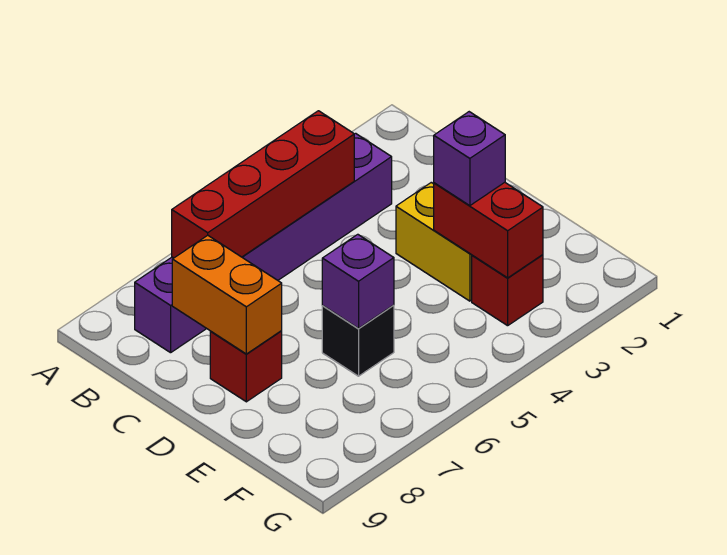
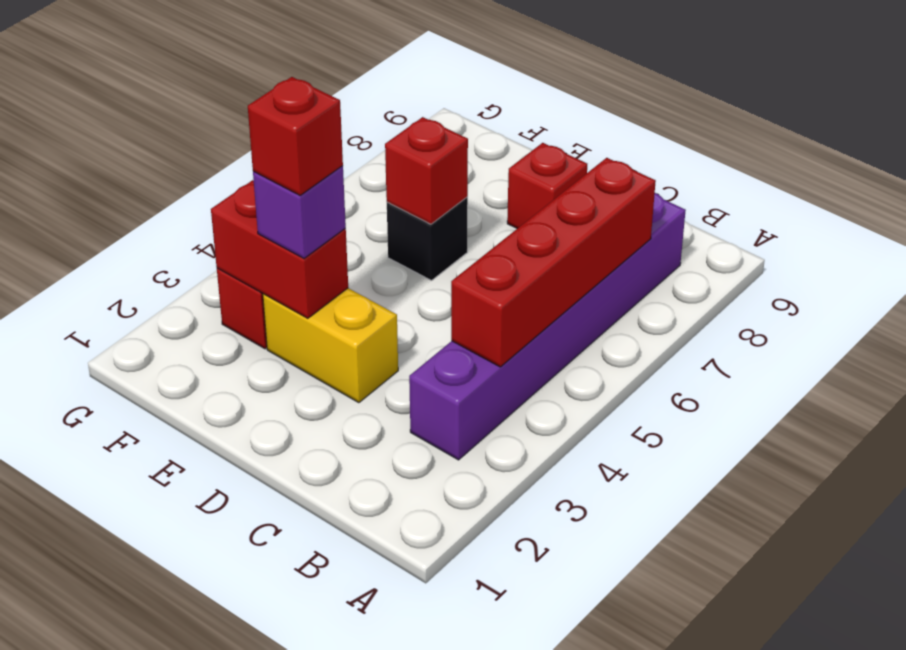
orange 1x2 brick [172,235,282,354] -> none
none -> red 1x1 brick [248,77,343,195]
purple 1x1 brick [322,234,394,328] -> red 1x1 brick [385,117,468,224]

